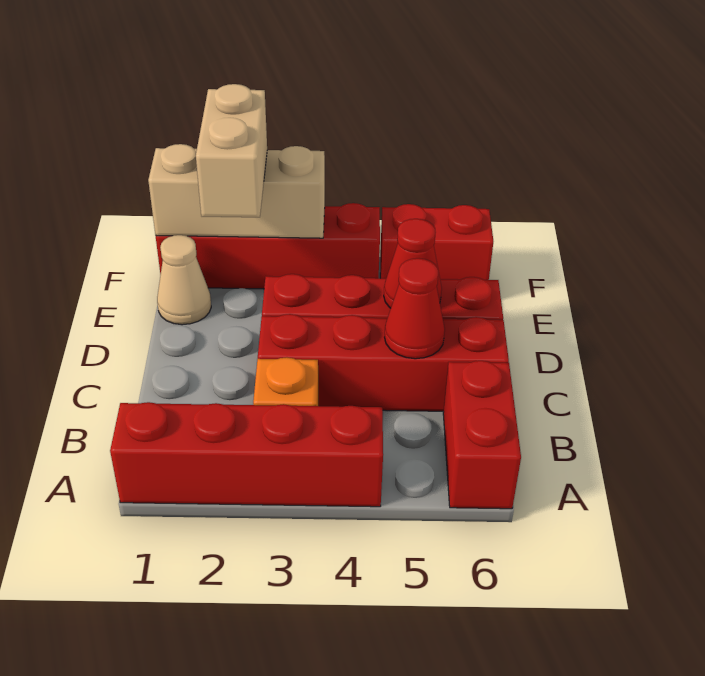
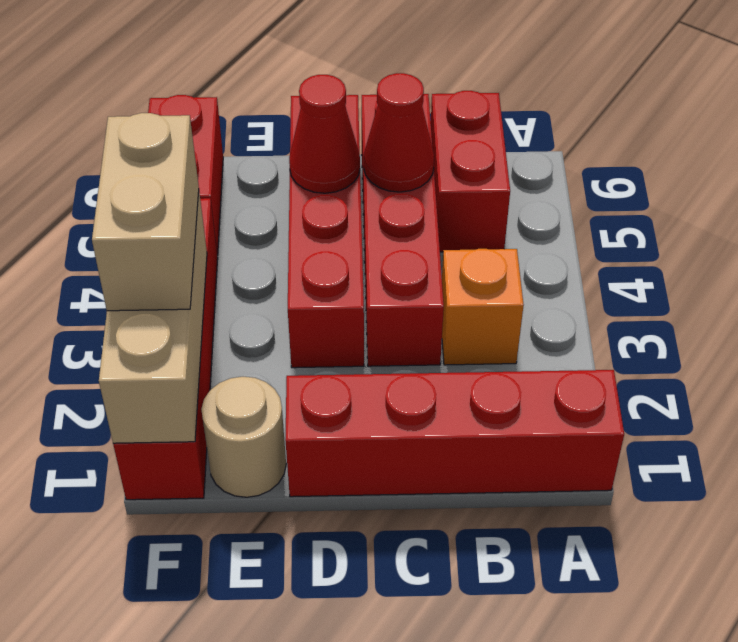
red 1x4 brick [110,402,383,507] -> red 1x4 brick turned to [285,370,624,497]
red 1x2 brick [443,361,521,509] -> red 1x2 brick turned to [431,91,510,252]
tan 1x1 cone [157,235,211,325] -> tan 1x1 round brick [201,377,286,497]
tan 1x2 brick [196,84,267,217] -> tan 1x2 brick turned to [92,113,199,311]

